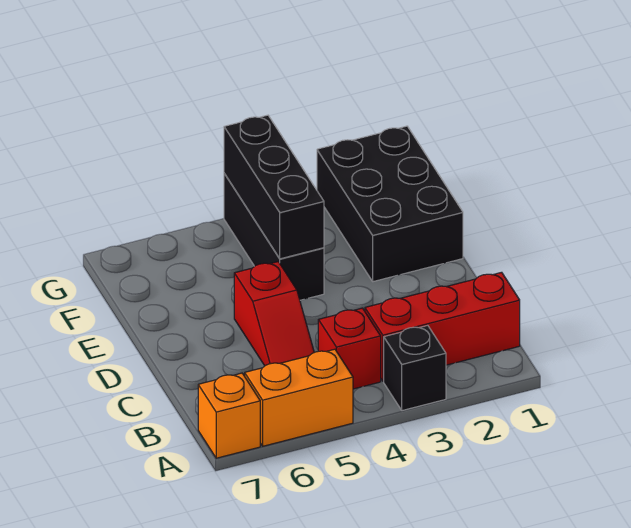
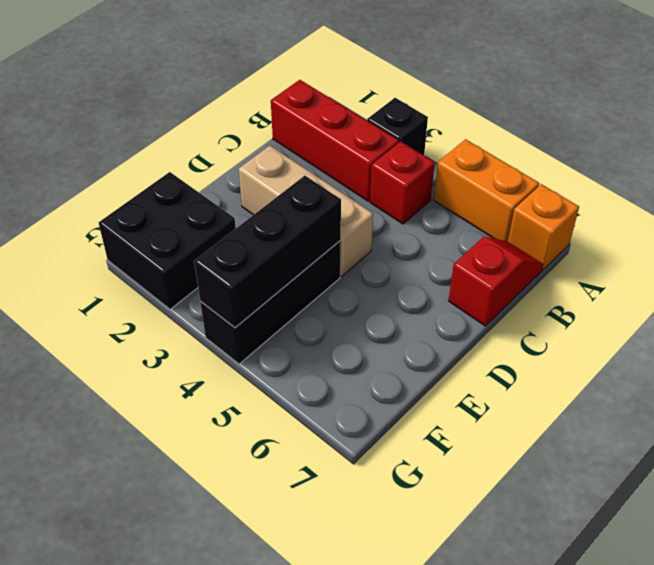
red 1x2 slope [234,262,314,366] -> red 1x2 slope moved to [448,237,544,326]
none -> tan 1x3 brick [239,145,373,277]
black 2x3 brick [317,126,463,282] -> black 2x2 brick [99,172,236,309]

